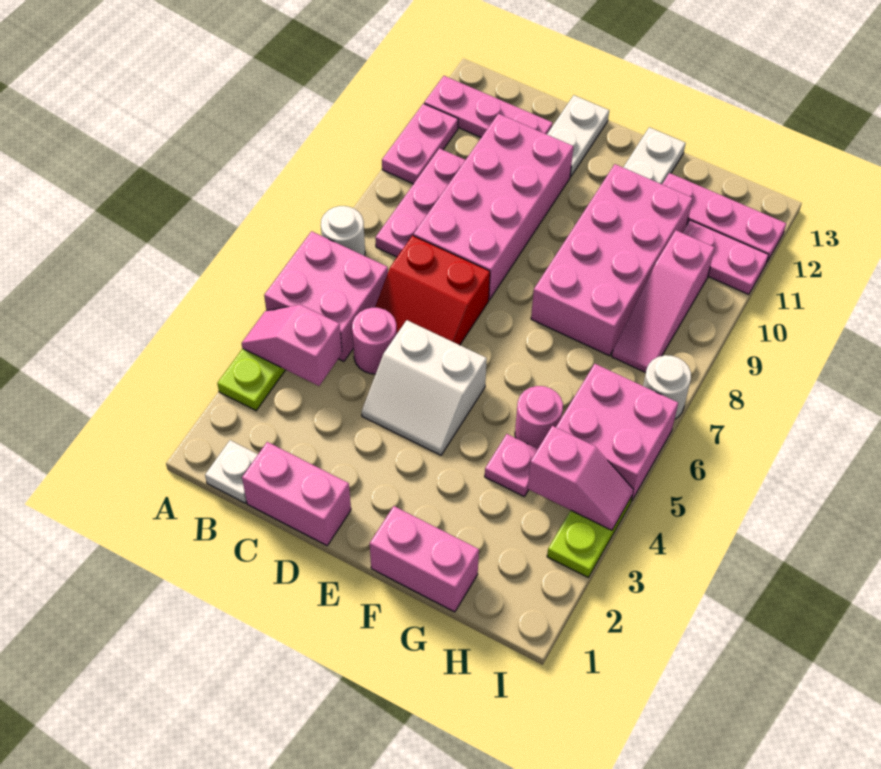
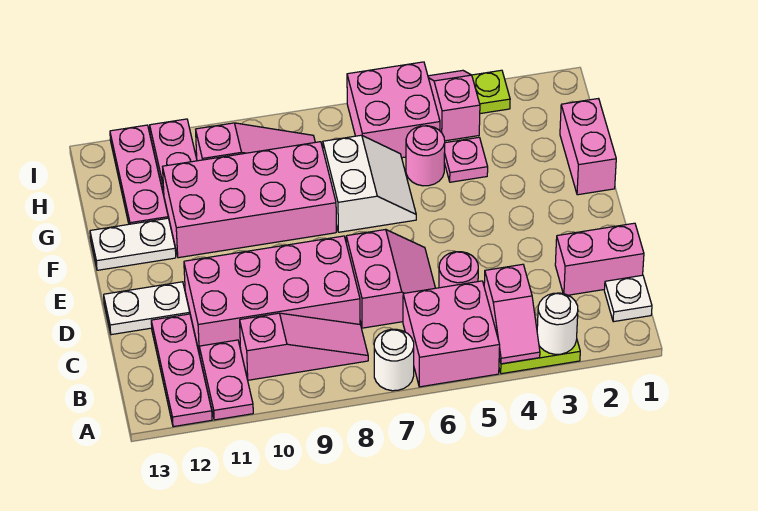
pink 1x2 plate [382,103,458,184] -> pink 1x2 plate turned to [199,340,253,420]
pink 1x3 plate [375,148,465,257] -> pink 1x3 slope [240,313,368,380]
pink 1x2 brick [242,442,351,546] -> pink 1x2 brick turned to [555,223,644,295]
red 2x2 slope [375,236,490,345] -> pink 2x2 slope [346,229,435,328]
white 2x2 slope [362,320,487,455] -> white 2x2 slope moved to [323,135,416,232]
white 1x1 round brick [643,355,691,419] -> white 1x1 round brick moved to [537,293,578,354]

